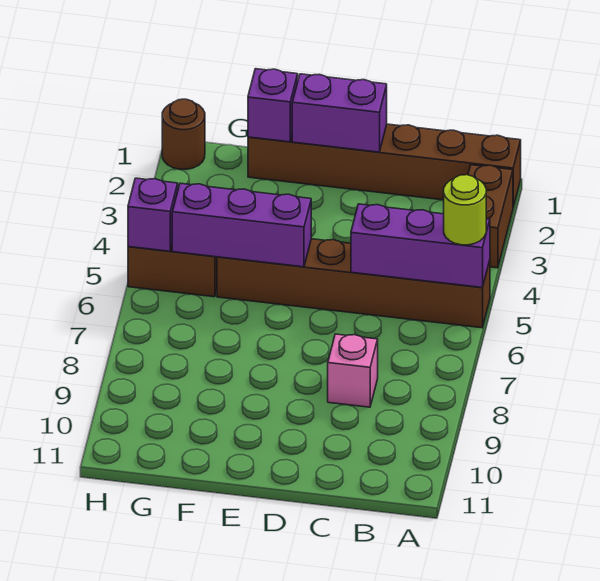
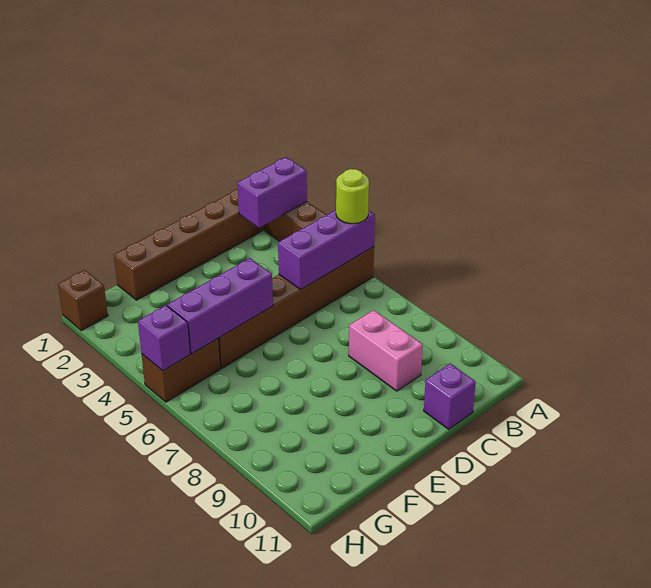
pink 1x1 brick [328,334,378,407] -> pink 1x2 brick [349,310,423,391]
purple 1x2 brick [292,74,387,152] -> purple 1x2 brick moved to [237,157,307,228]
purple 1x1 brick [248,69,298,142] -> purple 1x1 brick moved to [424,364,476,429]
brown 1x1 round brick [162,99,205,169] -> brown 1x1 brick [58,270,108,331]

